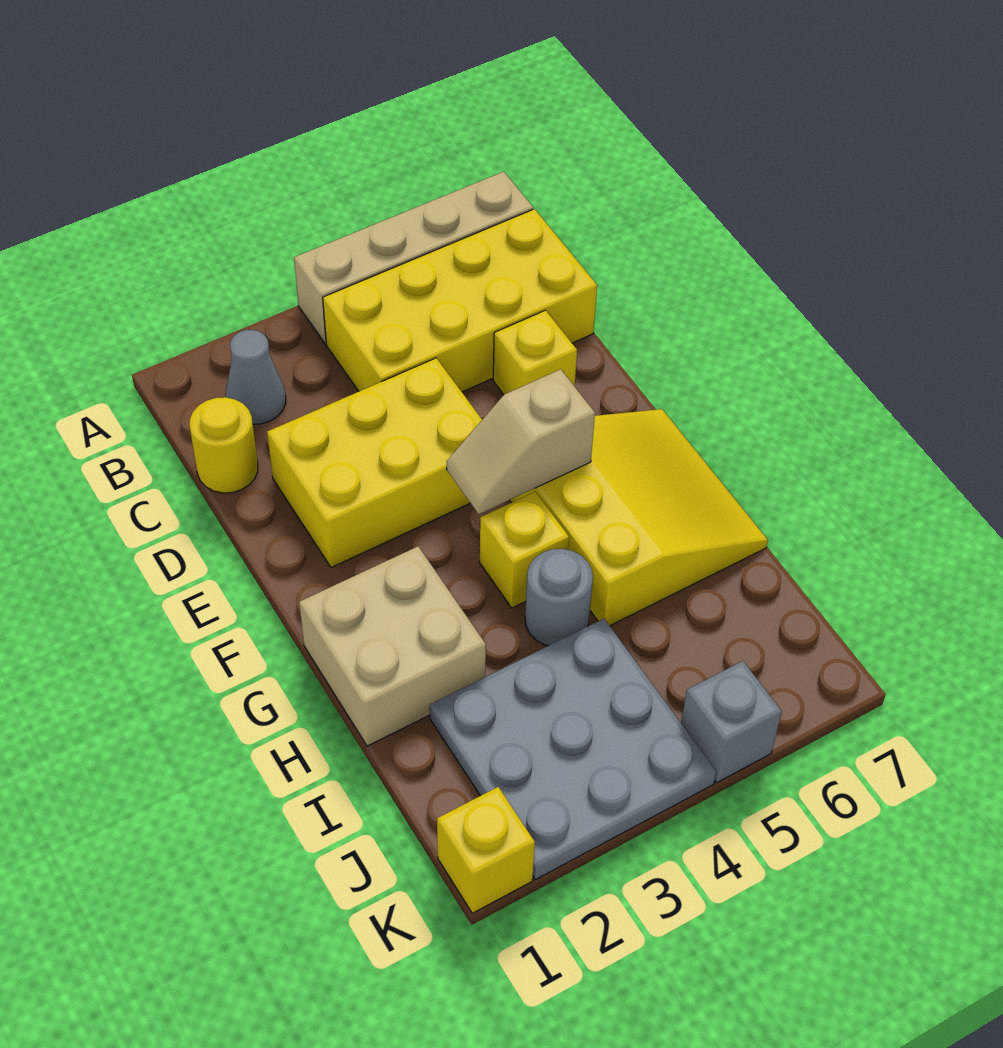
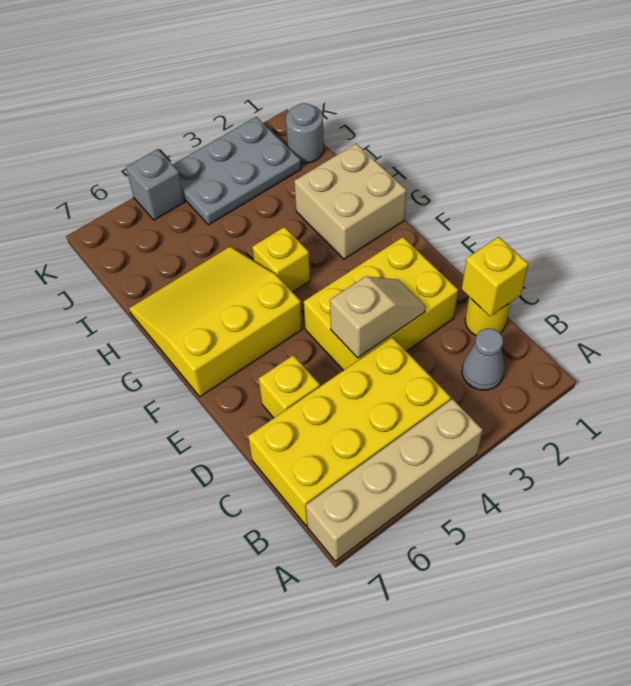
tan 1x2 slope [447,369,595,514] -> tan 1x2 slope moved to [330,276,426,358]
yellow 3x3 slope [510,409,768,626] -> yellow 3x3 slope turned to [129,247,302,397]
grey 1x1 round brick [525,549,593,646] -> grey 1x1 round brick moved to [286,103,324,163]
grey 3x3 plate [429,619,716,880] -> grey 2x3 plate [173,117,301,225]
yellow 1x1 brick [437,787,535,913] -> yellow 1x1 brick moved to [461,237,529,316]

